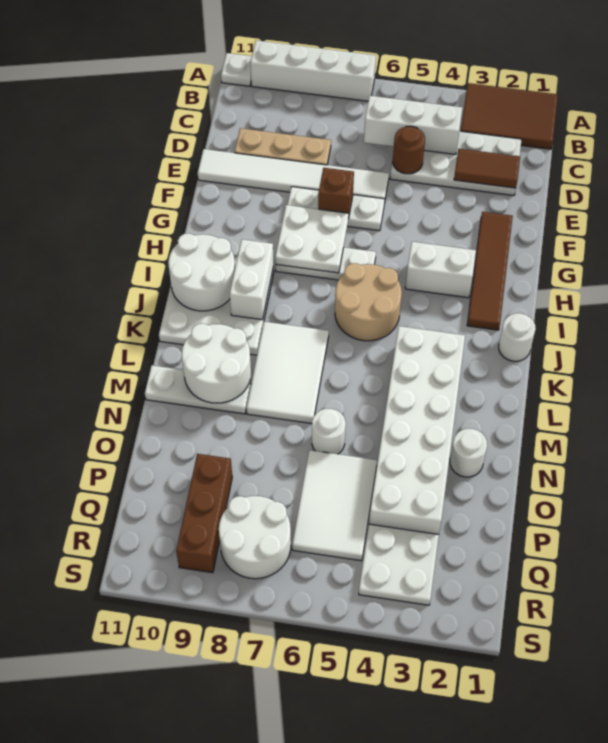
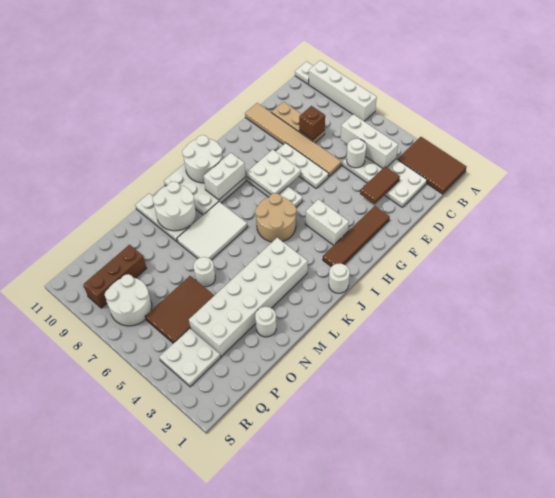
brown 1x2 tile [454,149,520,188] -> brown 1x2 tile turned to [360,166,400,204]
brown 1x1 round brick [393,126,425,174] -> white 1x1 round brick [346,139,366,168]
white 1x6 tile [198,149,389,203] -> tan 1x6 tile [245,103,341,177]
brown 1x1 brick [318,168,354,219] -> brown 1x1 brick moved to [299,106,325,140]
white 2x3 tile [292,450,377,561] -> brown 2x3 tile [145,276,214,343]

